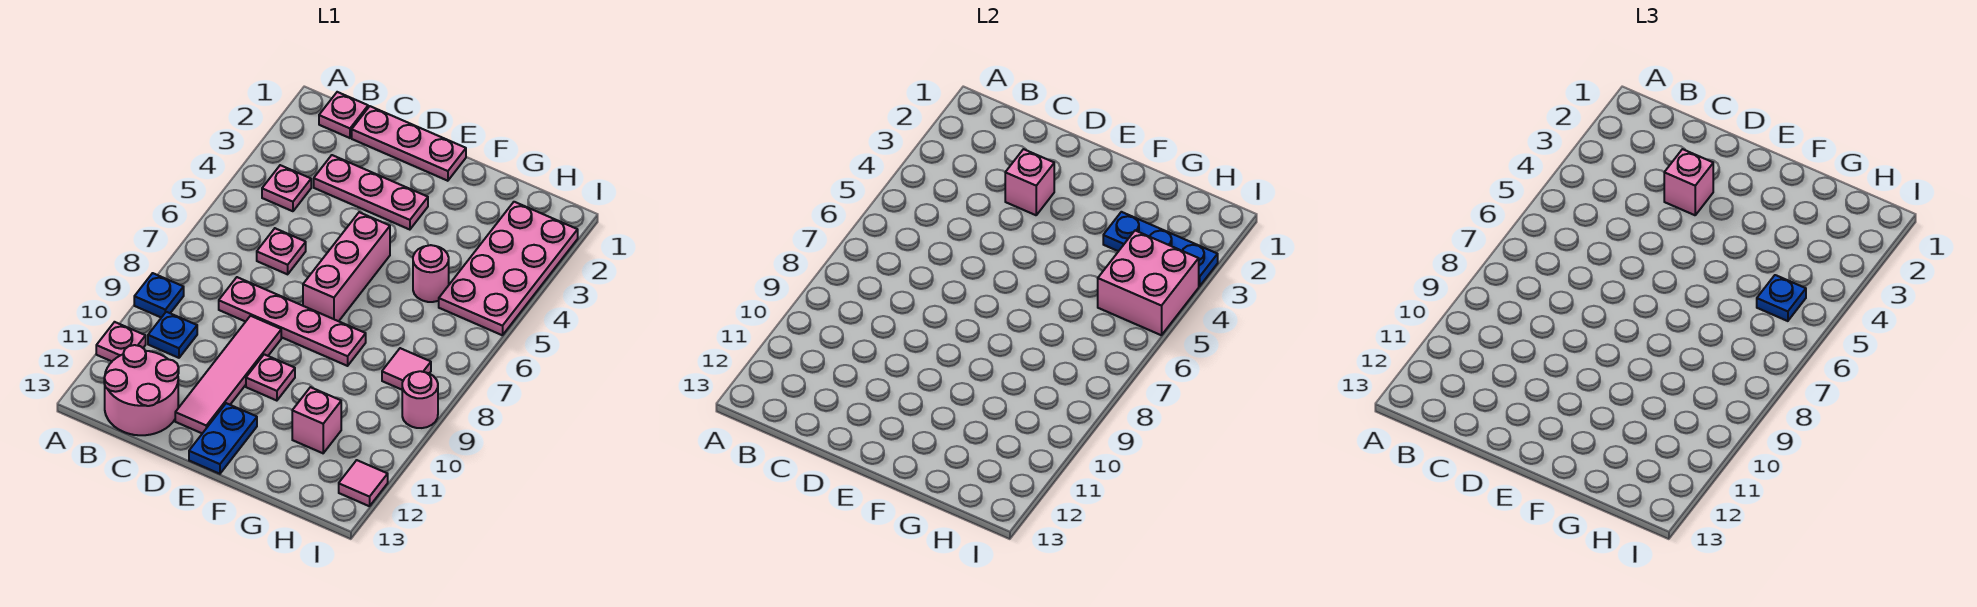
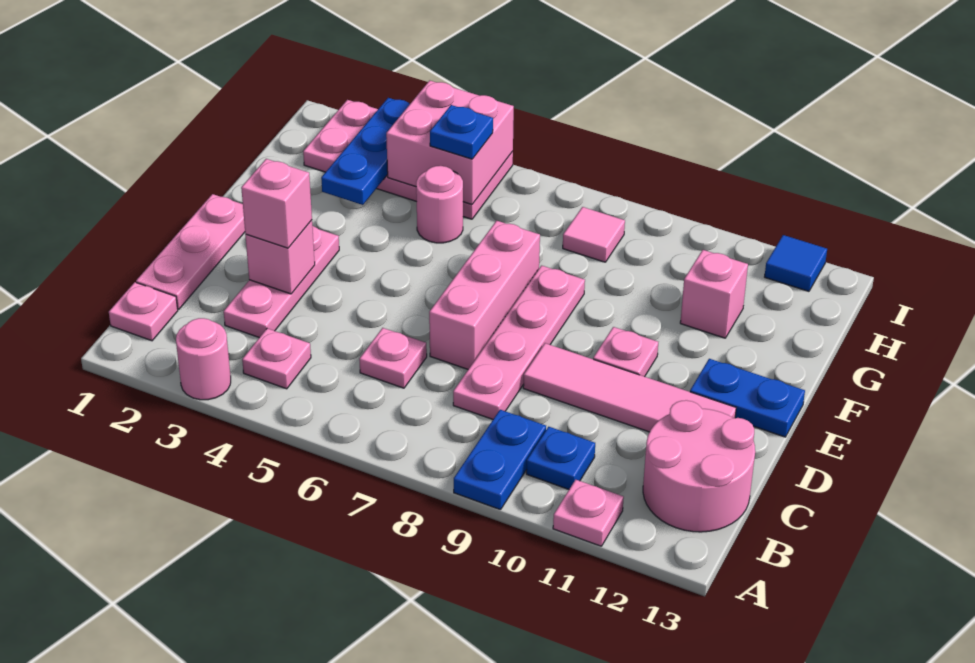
blue 1x1 plate [134,273,184,318] -> blue 1x2 plate [454,410,546,510]
pink 1x3 brick [303,212,390,321] -> pink 1x3 brick turned to [429,221,540,369]
pink 1x1 round brick [402,371,438,428] -> pink 1x1 round brick moved to [176,318,231,400]
pink 1x1 tile [339,460,388,506] -> blue 1x1 tile [765,235,827,291]

